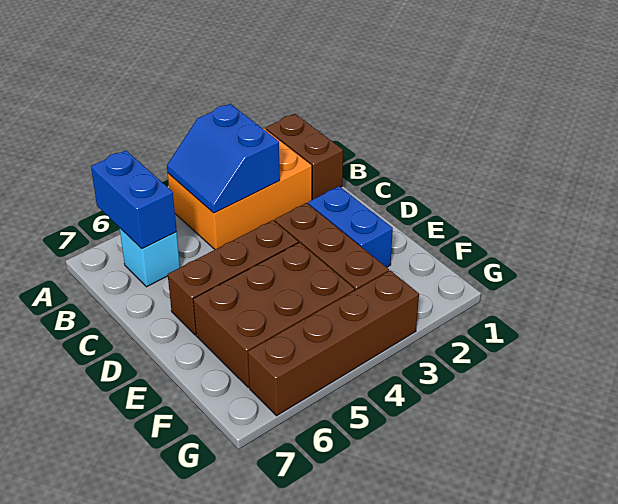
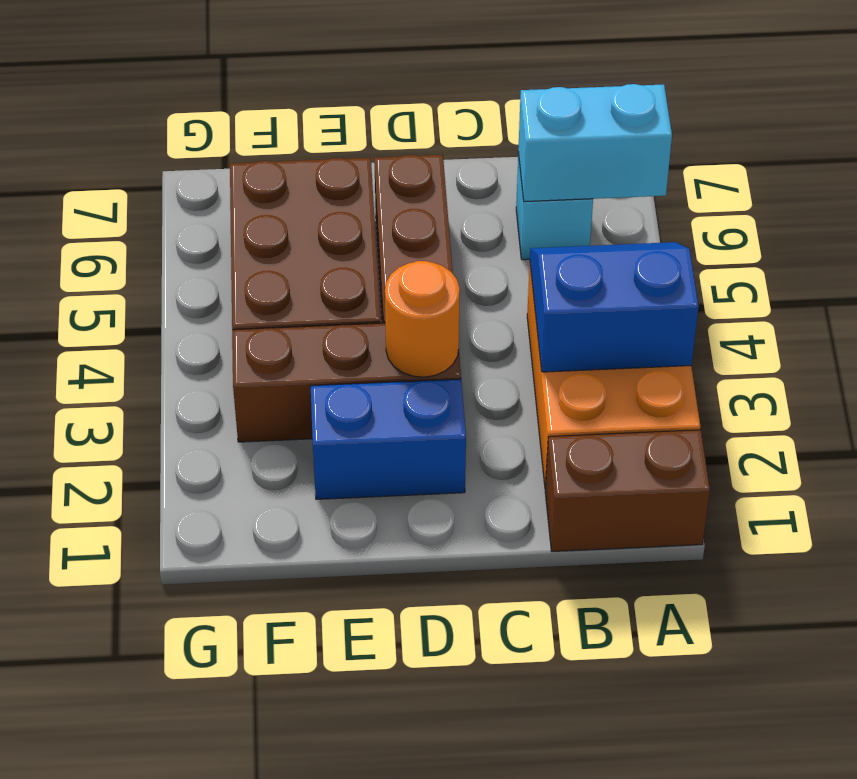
blue 1x2 brick [91,151,177,249] -> cyan 1x2 brick [518,84,672,202]
none -> orange 1x1 round brick [385,261,460,377]
brown 1x4 brick [248,270,419,416] -> none

